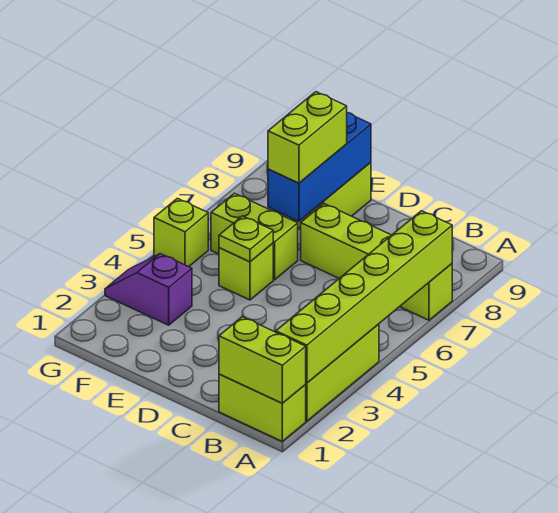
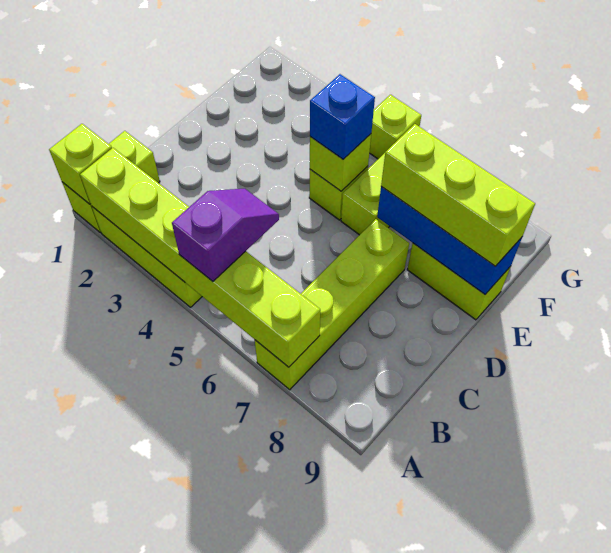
lime 1x2 brick [219,317,306,403] -> lime 1x1 brick [49,124,112,204]
lime 1x1 plate [219,216,273,262] -> lime 1x1 brick [310,134,371,191]
none -> blue 1x1 brick [310,74,375,159]
lime 1x2 brick [268,92,347,183] -> lime 1x3 brick [381,124,535,266]
purple 1x2 slope [105,254,192,325] -> purple 1x2 slope moved to [172,189,279,281]

